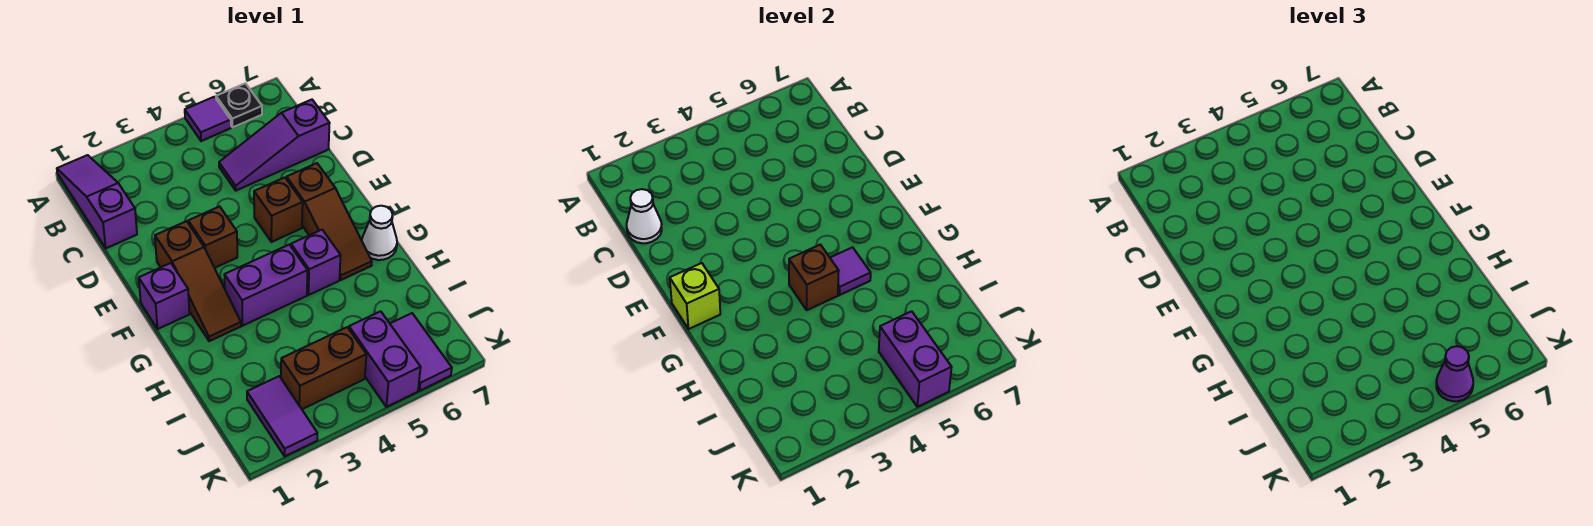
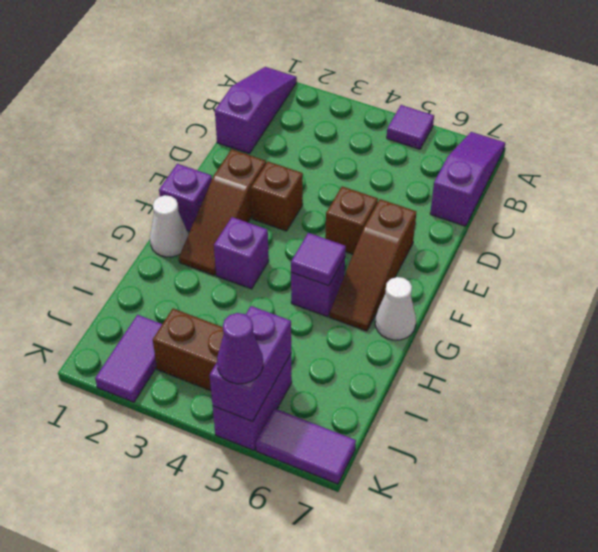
black 1x1 plate [216,83,262,127] -> none
white 1x1 cone [627,189,662,243] -> white 1x1 cone moved to [150,195,188,257]
purple 1x3 slope [219,100,330,191] -> purple 1x3 slope turned to [430,132,505,226]
lime 1x1 brick [670,263,720,329] -> none
purple 1x2 brick [224,245,308,326] -> purple 1x1 brick [214,217,269,289]
brown 1x1 brick [789,245,839,310] -> none
purple 1x2 tile [390,313,452,391] -> purple 1x2 tile turned to [256,409,356,484]

